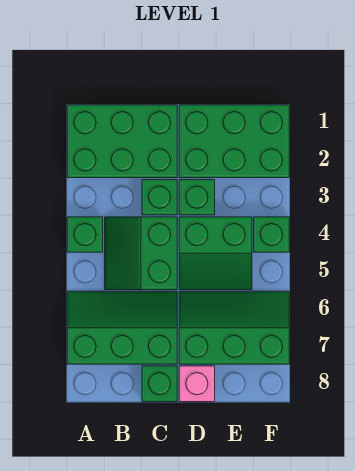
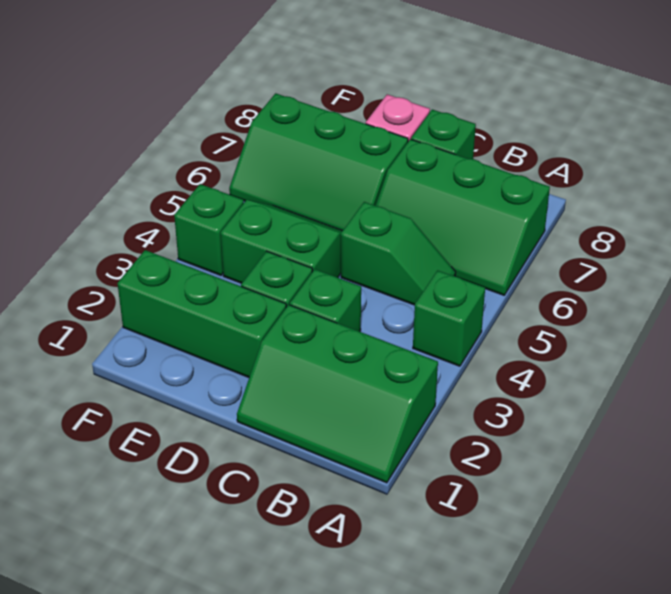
green 2x3 brick [67,105,177,178] -> green 2x3 slope [237,305,438,483]
green 2x2 slope [105,217,177,290] -> green 1x2 slope [341,202,456,305]
green 2x3 brick [179,105,289,178] -> green 1x3 brick [117,250,286,377]

